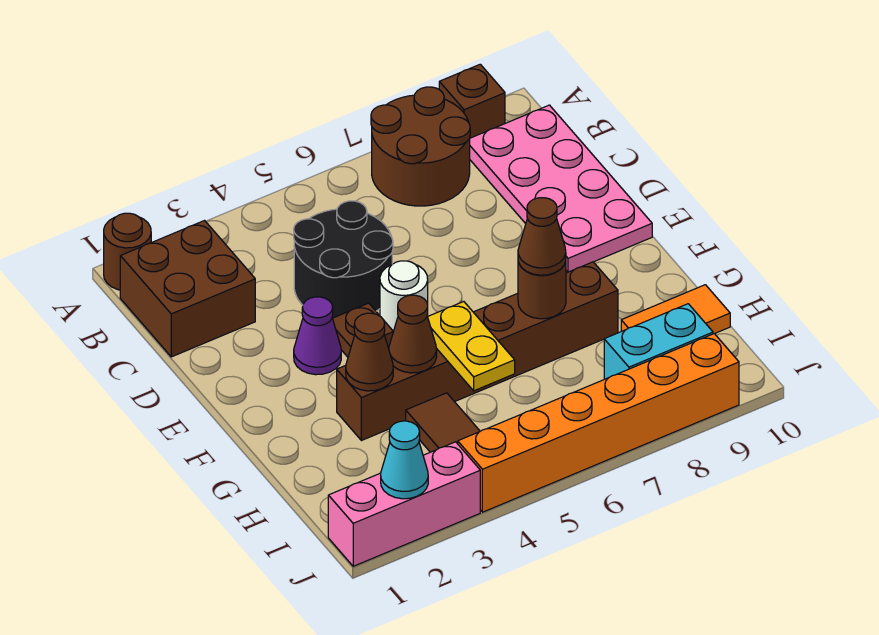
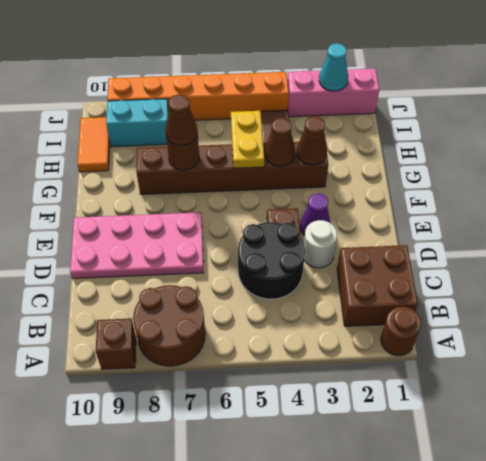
pink 2x4 plate [470,105,652,272] -> pink 2x4 plate turned to [70,212,203,279]
white 1x1 round brick [380,261,428,331] -> white 1x1 round brick moved to [304,220,337,268]
orange 1x2 tile [621,285,730,334] -> orange 1x2 tile turned to [77,117,110,172]

